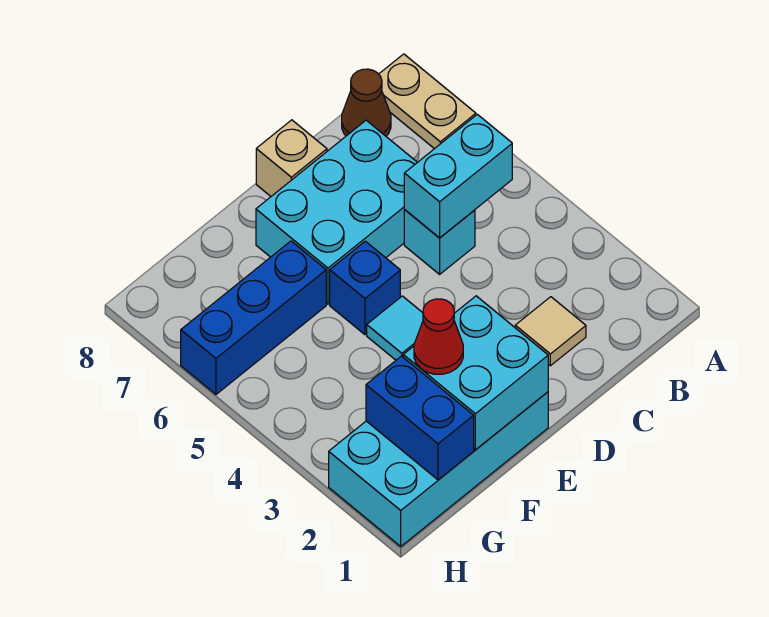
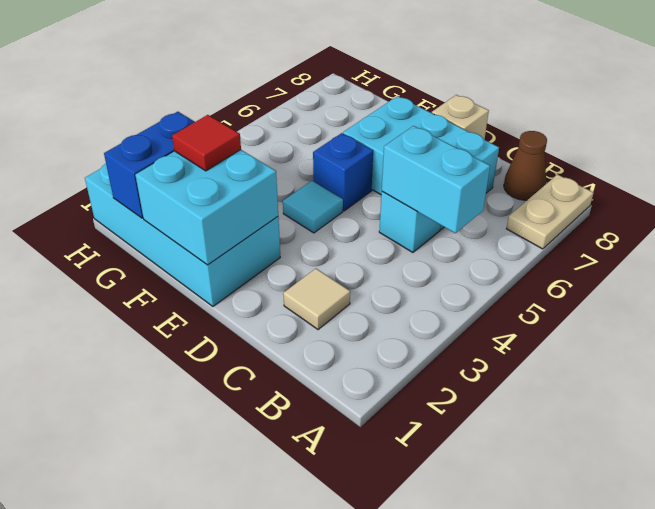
red 1x1 cone [414,299,463,374] -> red 1x1 tile [172,115,241,171]
blue 1x3 brick [181,241,326,394] -> none

